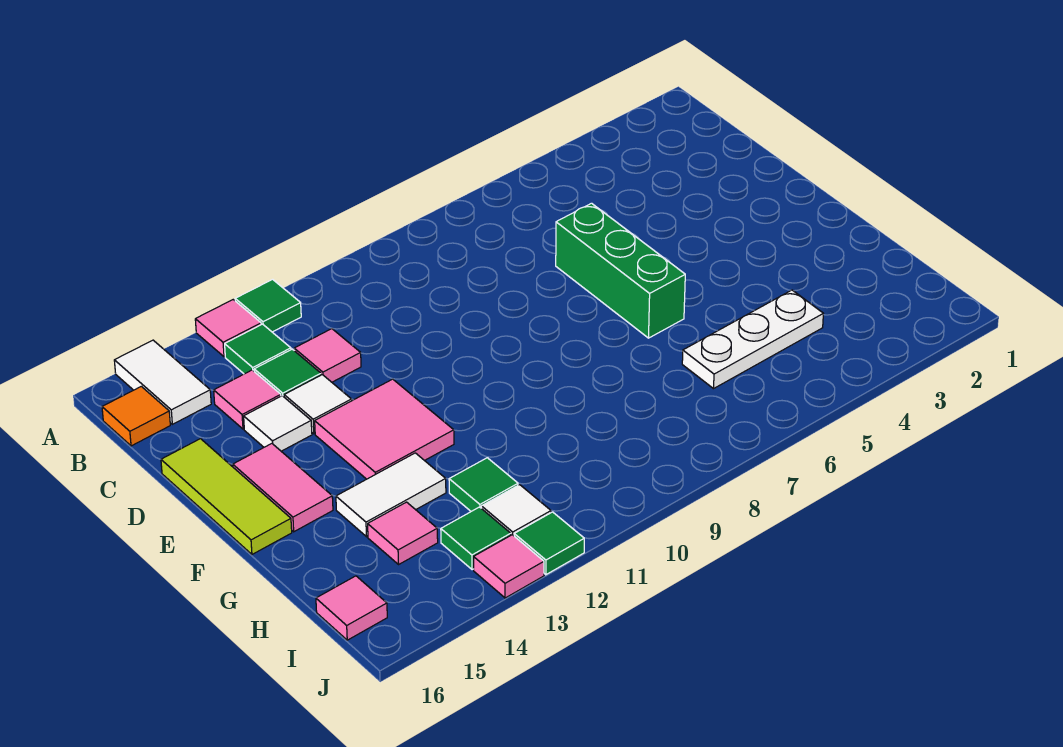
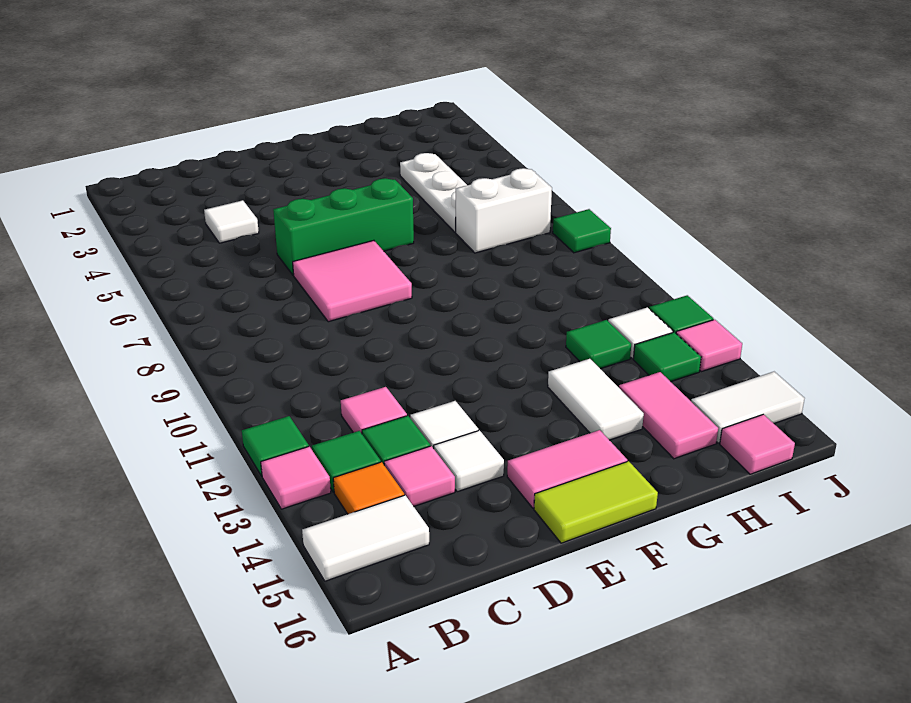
orange 1x1 tile [102,386,170,446] -> orange 1x1 tile moved to [333,462,404,514]
none -> white 1x1 tile [204,200,259,243]
lime 1x3 tile [161,439,292,554] -> lime 1x2 tile [534,461,658,543]
pink 2x2 tile [315,379,454,479] -> pink 2x2 tile moved to [293,240,412,322]
none -> white 1x2 brick [456,168,552,253]
pink 1x1 tile [368,502,438,564] -> pink 1x2 tile [619,372,718,459]
none -> white 1x2 tile [691,372,805,443]
none -> green 1x1 tile [553,209,611,253]

